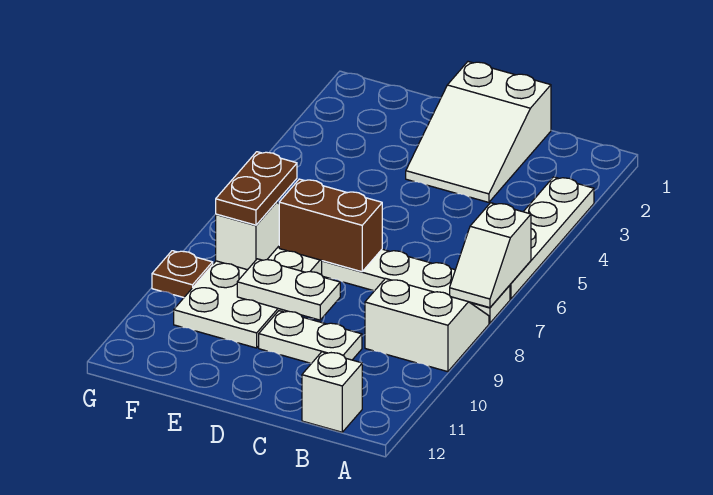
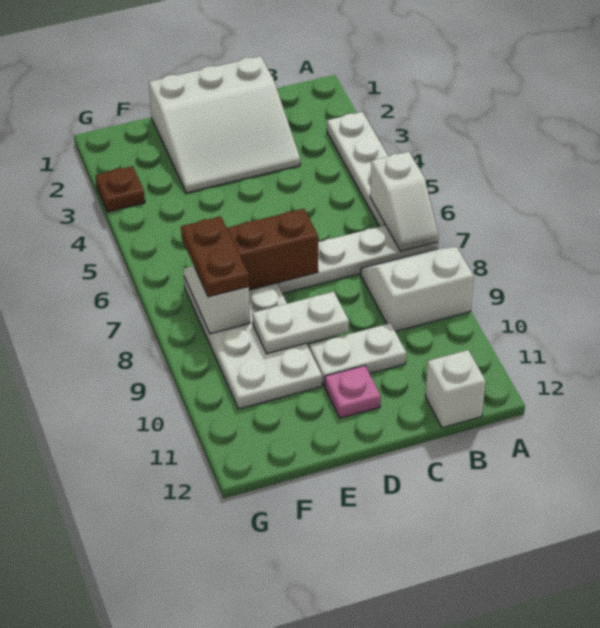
white 2x3 slope [406,62,551,202] -> white 3x3 slope [149,56,300,193]
none -> pink 1x1 plate [325,365,381,418]
brown 1x1 plate [152,251,213,298] -> brown 1x1 plate moved to [95,166,145,212]

